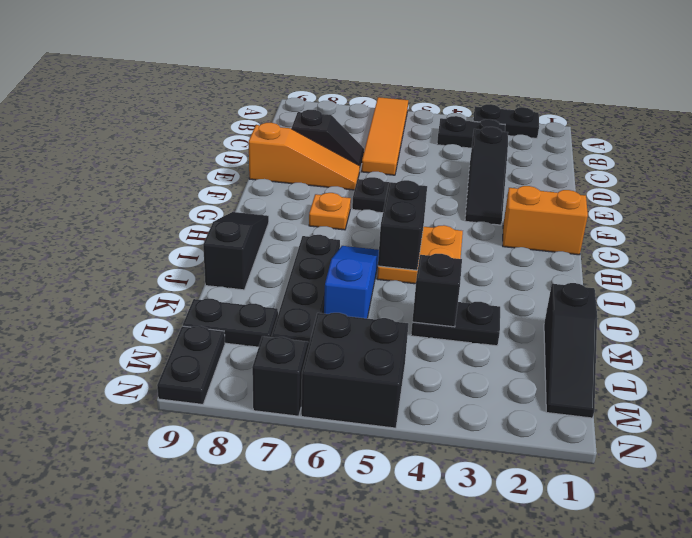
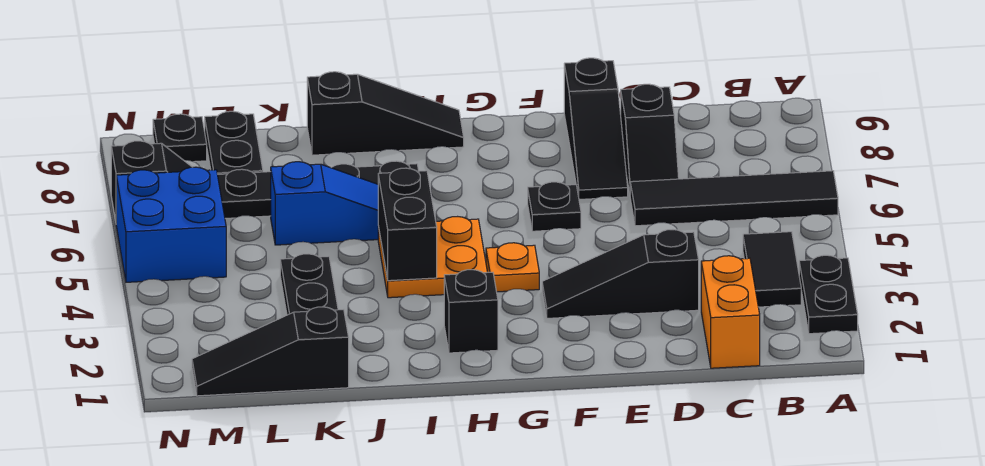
orange 1x4 tile [361,97,408,175] -> black 1x4 tile [630,171,838,226]
black 1x2 plate [437,116,505,148] -> black 1x2 tile [743,232,801,307]
orange 1x3 slope [249,123,360,190] -> black 1x3 slope [564,58,628,199]
orange 1x2 brick [503,186,588,255] -> orange 1x2 brick moved to [701,256,760,368]
orange 1x1 plate [309,193,351,230] -> orange 1x1 plate moved to [486,243,539,292]
black 1x2 brick [378,180,427,270] -> black 1x2 brick turned to [378,168,437,281]
black 1x1 brick [412,254,462,327] -> black 1x1 brick moved to [444,270,498,353]
black 2x2 brick [301,313,408,428] -> blue 2x2 brick [116,167,226,282]
black 1x2 plate [157,326,225,404] -> black 1x1 plate [153,114,207,162]

